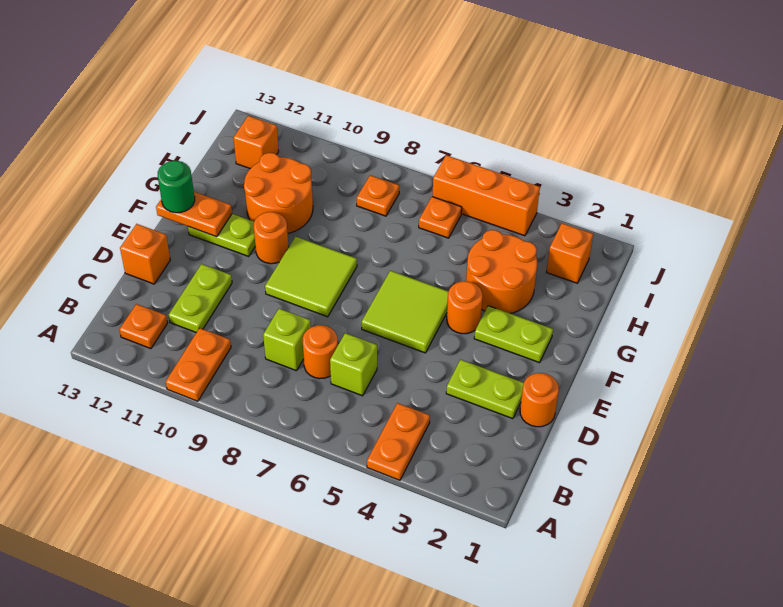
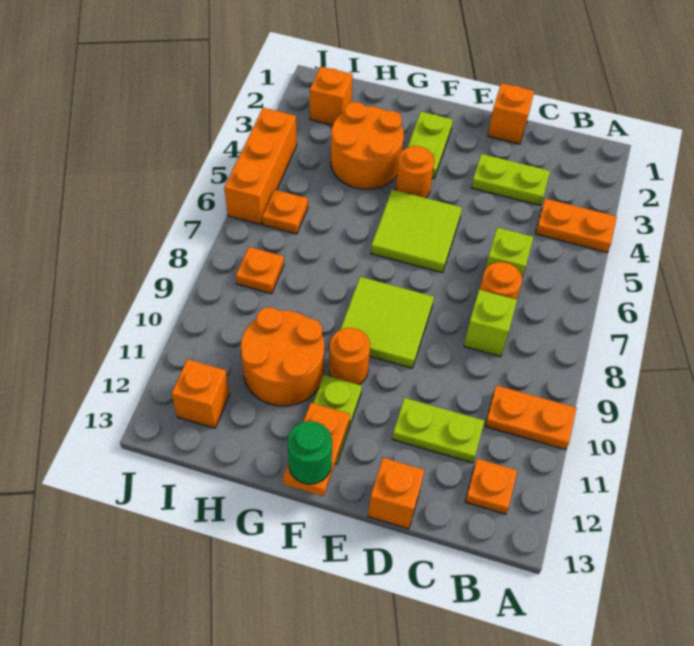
orange 1x1 round brick [520,373,559,427] -> orange 1x1 brick [488,83,534,144]
lime 1x2 plate [446,360,524,419] -> lime 1x2 plate turned to [471,154,550,206]

